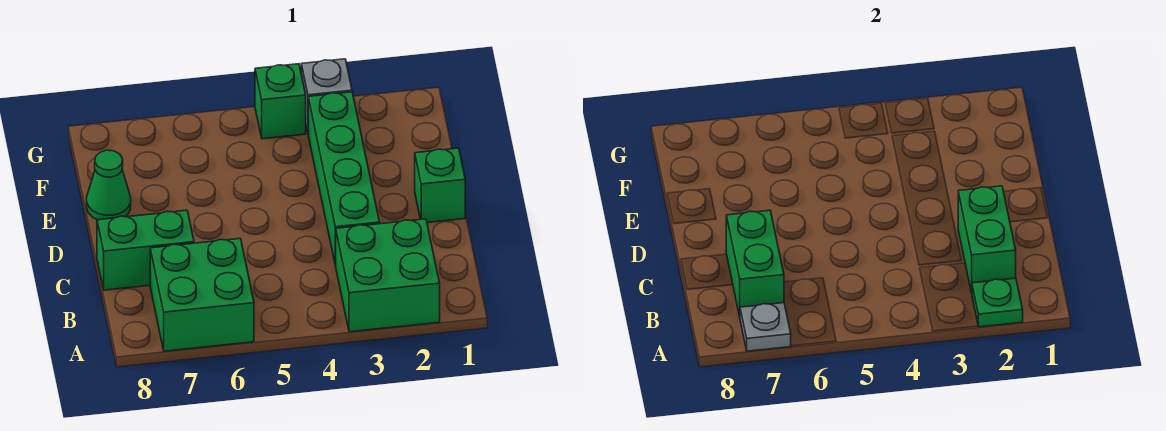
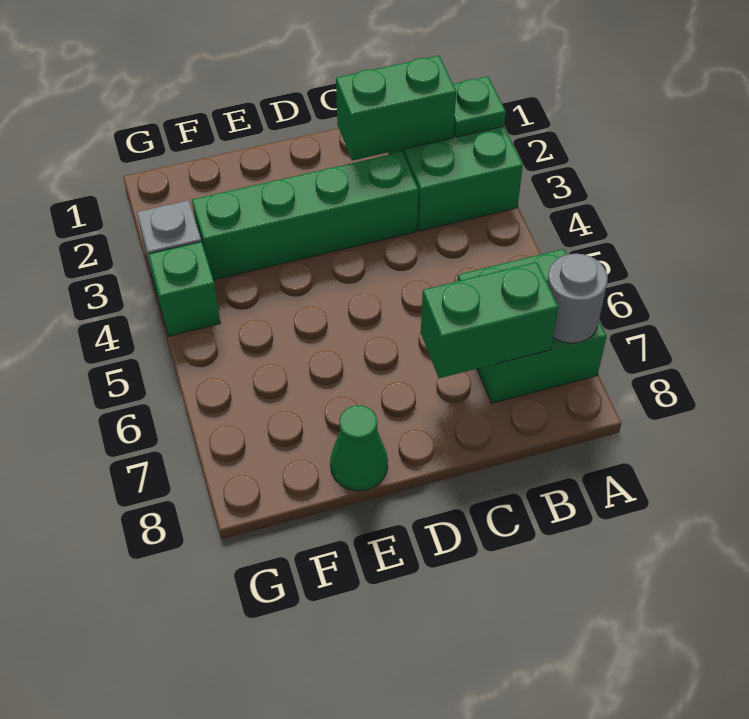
grey 1x1 plate [740,303,791,351] -> grey 1x1 round brick [547,254,608,343]
green 1x2 brick [97,210,194,290] -> none
green 1x1 brick [415,148,465,223] -> none

